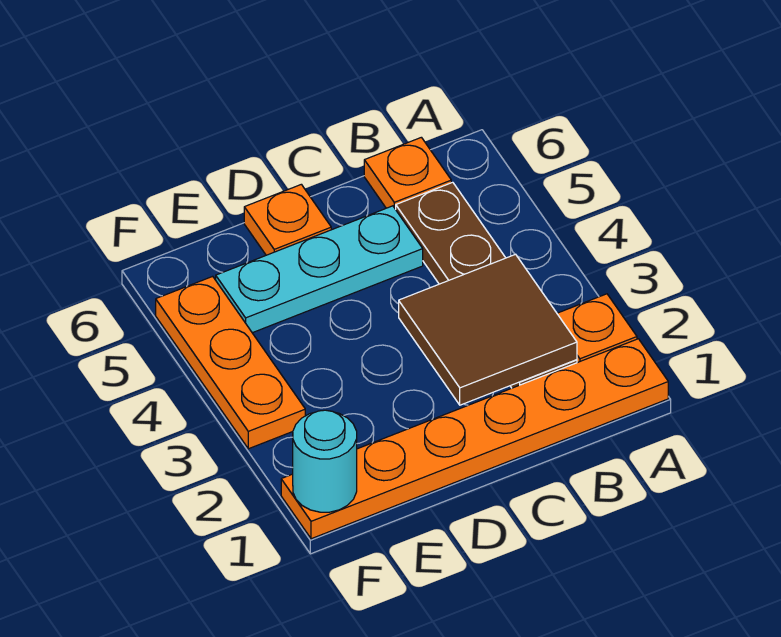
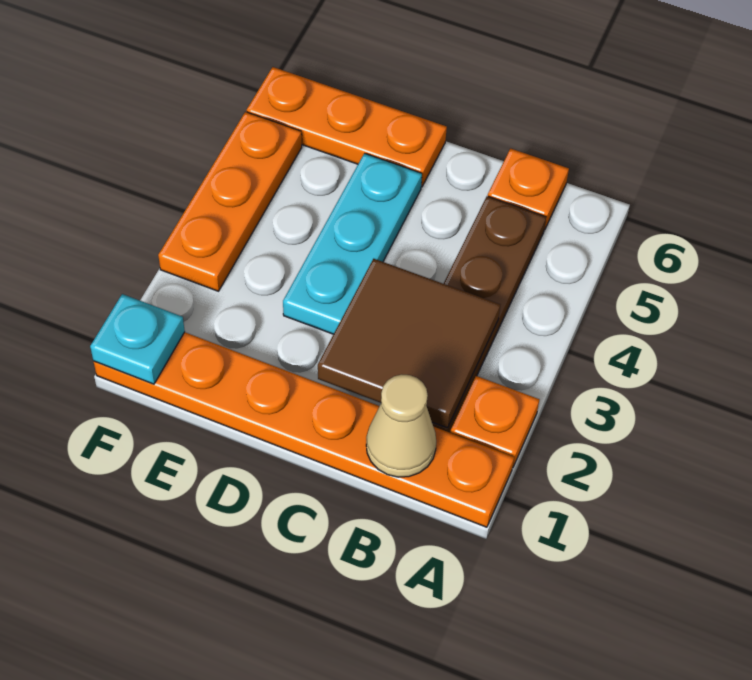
none -> tan 1x1 cone [366,374,436,477]
cyan 1x3 plate [216,206,423,333] -> cyan 1x3 plate turned to [283,153,422,334]
orange 1x1 plate [244,184,331,255] -> orange 1x3 plate [247,67,447,187]
cyan 1x1 round brick [293,410,357,512] -> cyan 1x1 plate [90,294,185,384]

